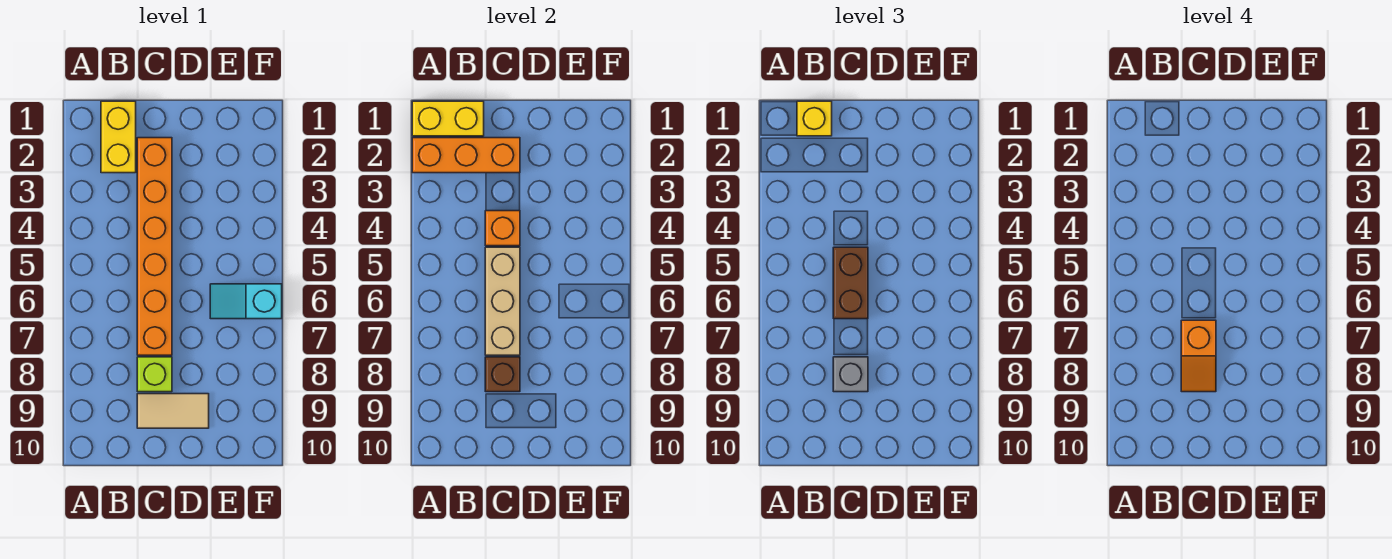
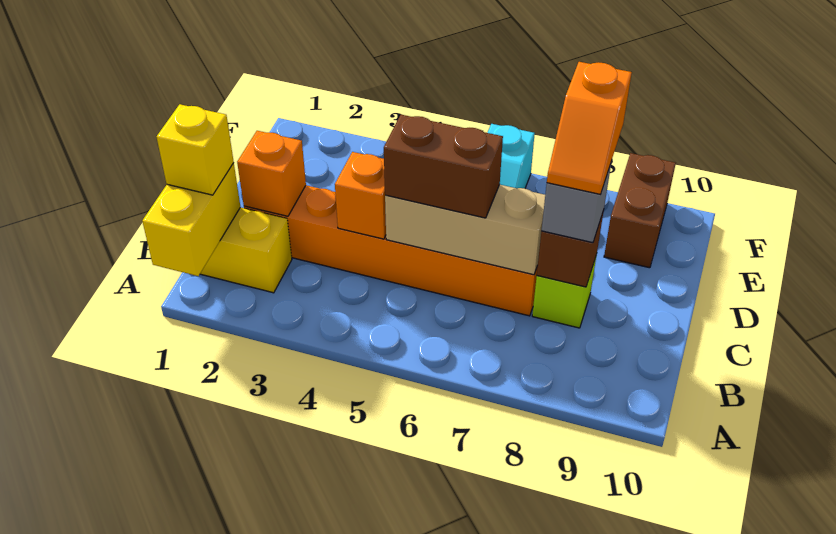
orange 1x3 brick [412,138,520,173] -> orange 1x1 brick [237,131,306,216]
orange 1x2 slope [1181,320,1216,392] -> orange 1x2 slope turned to [547,62,632,194]
tan 1x2 tile [137,394,209,428] -> none
none -> brown 1x2 brick [604,153,676,268]

